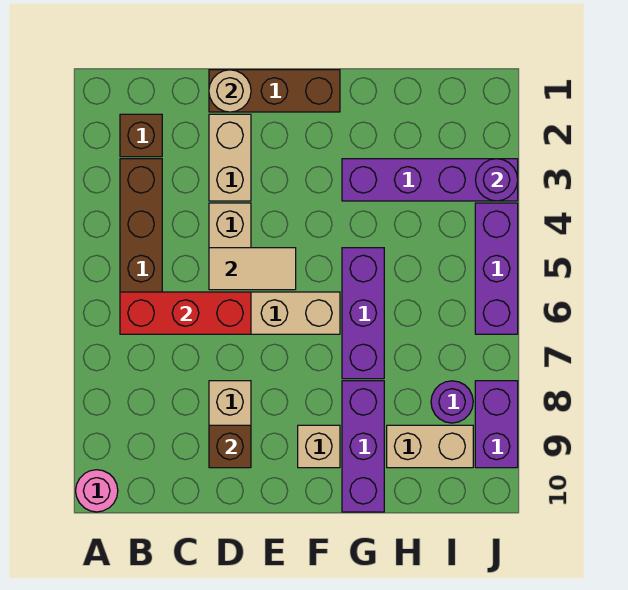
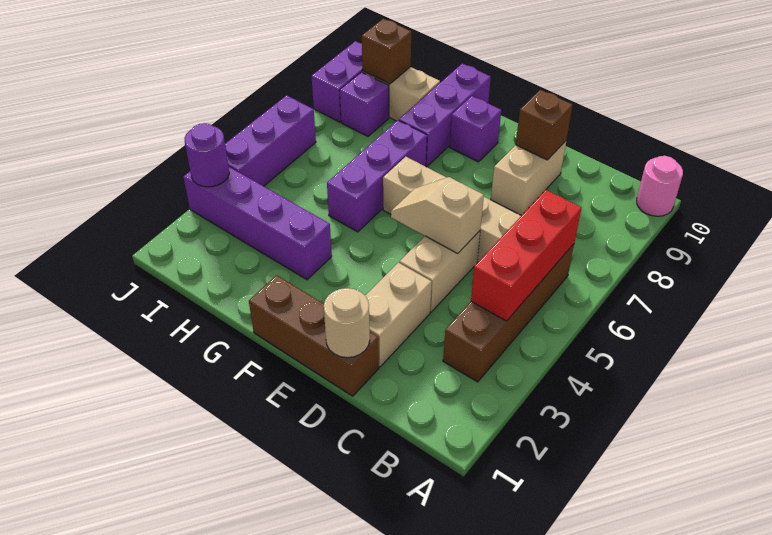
brown 1x1 brick [120,114,162,157] -> brown 1x1 brick moved to [362,19,411,84]
red 1x3 brick [120,292,251,334] -> red 1x3 brick turned to [471,190,581,321]
tan 1x2 tile [209,248,296,290] -> tan 1x2 slope [391,177,484,253]
tan 1x1 brick [298,425,340,468] -> purple 1x1 brick [450,96,501,162]
purple 1x1 round brick [431,381,473,423] -> purple 1x1 brick [340,72,389,137]

